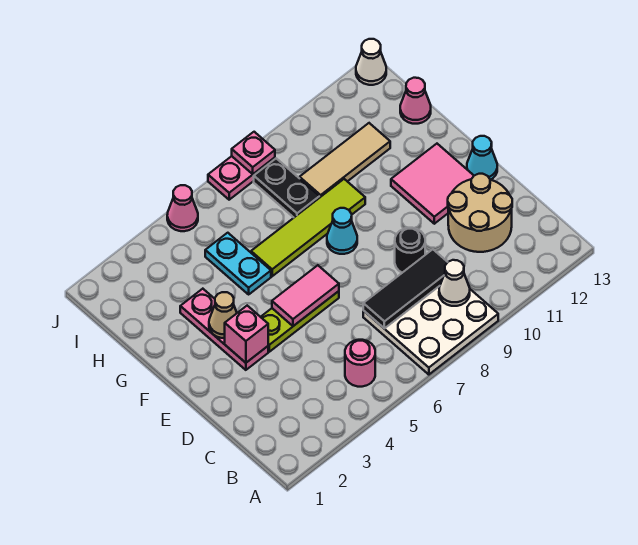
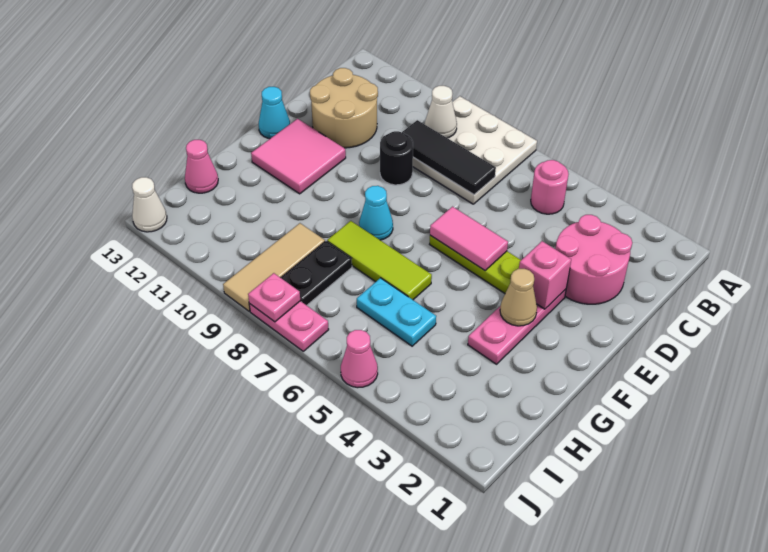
none -> pink 2x2 round brick [556,215,632,304]
cyan 1x2 plate [205,233,271,294] -> cyan 1x2 plate turned to [357,278,436,346]
lime 1x4 tile [251,179,365,276] -> lime 1x3 tile [327,221,432,300]
tan 1x3 tile [300,123,390,197] -> tan 1x3 tile turned to [223,223,325,311]

